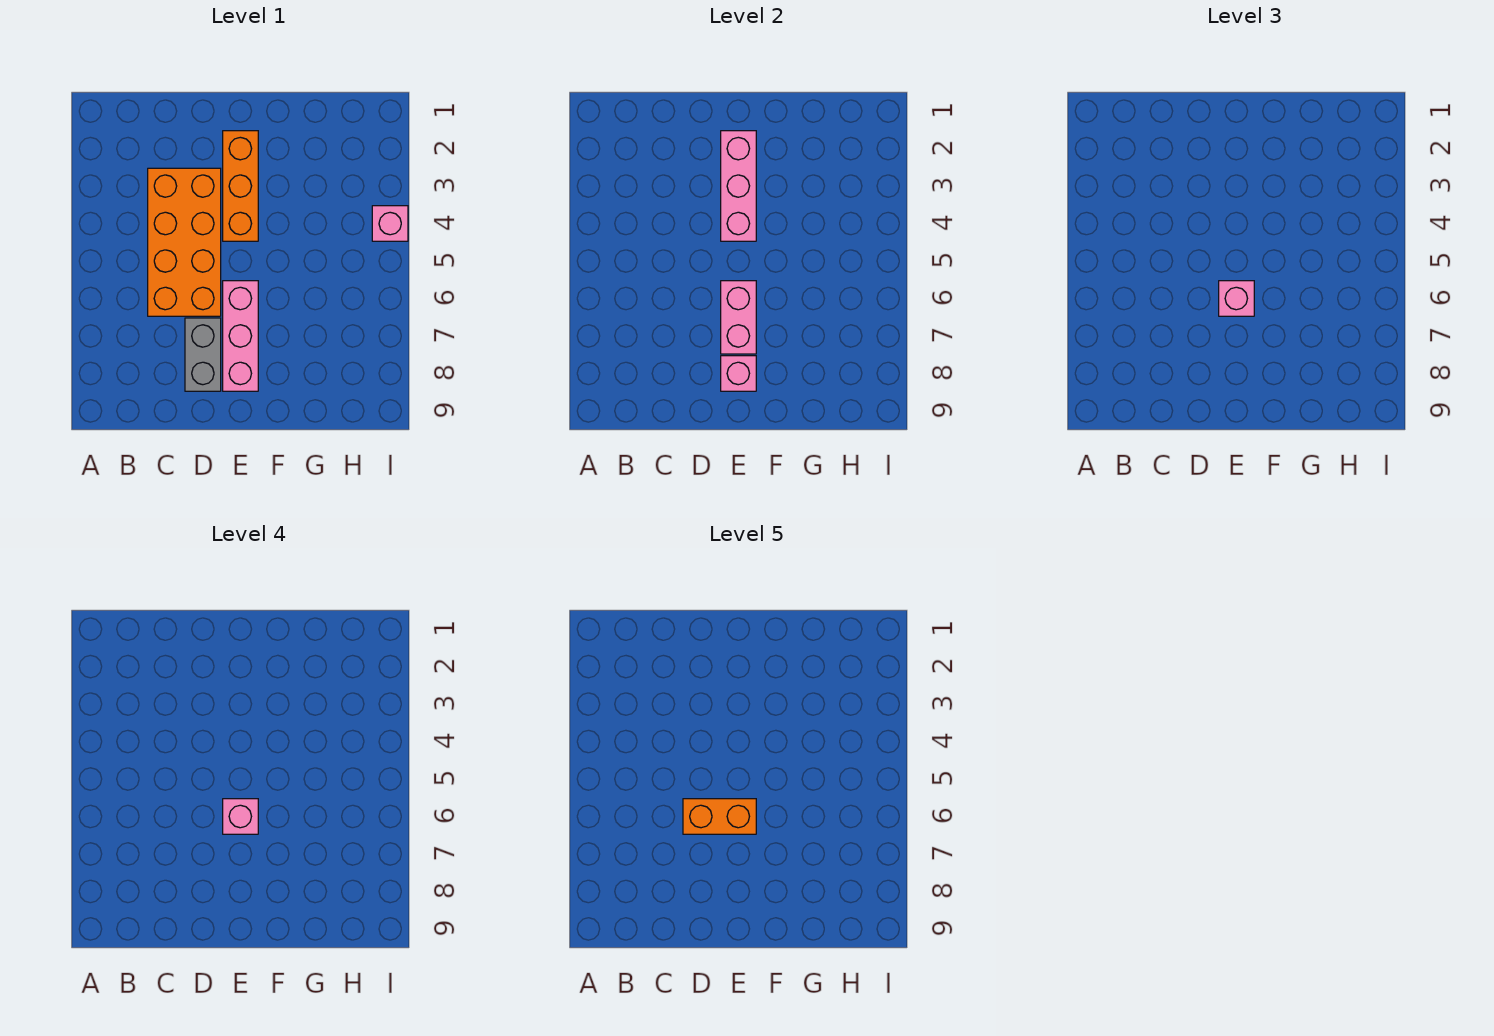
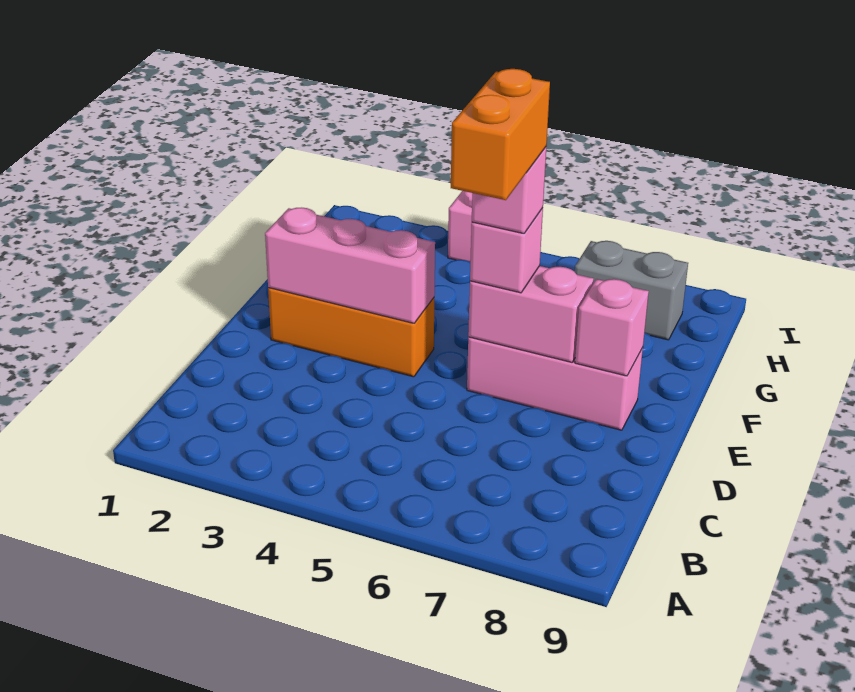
orange 2x4 brick [148,168,221,316] -> none
grey 1x2 brick [185,318,221,391] -> grey 1x2 brick moved to [575,241,688,340]

